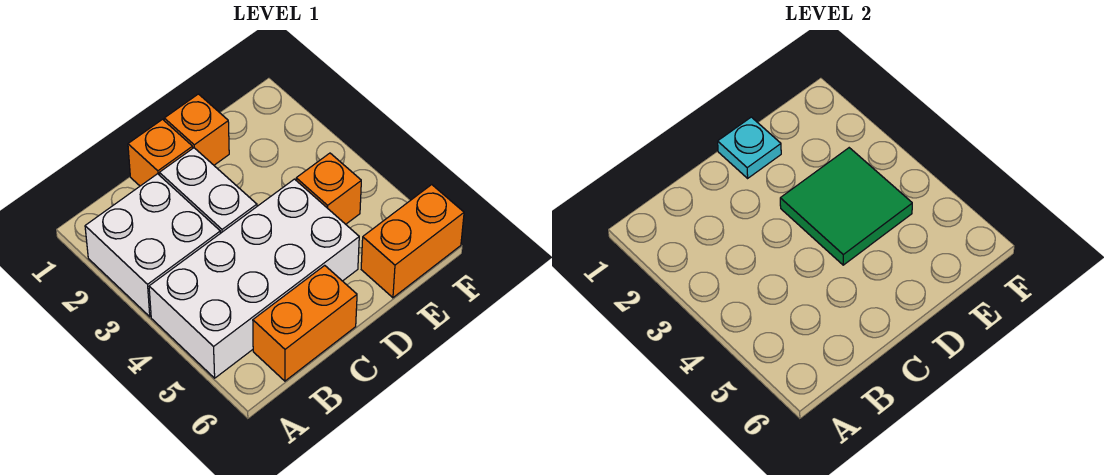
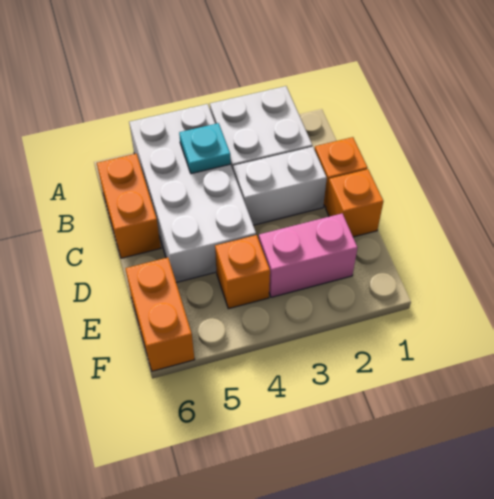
cyan 1x1 plate [718,117,781,178] -> cyan 1x1 plate moved to [179,123,231,174]
green 2x2 tile [780,148,912,265] -> none
none -> pink 1x2 brick [259,214,357,297]

